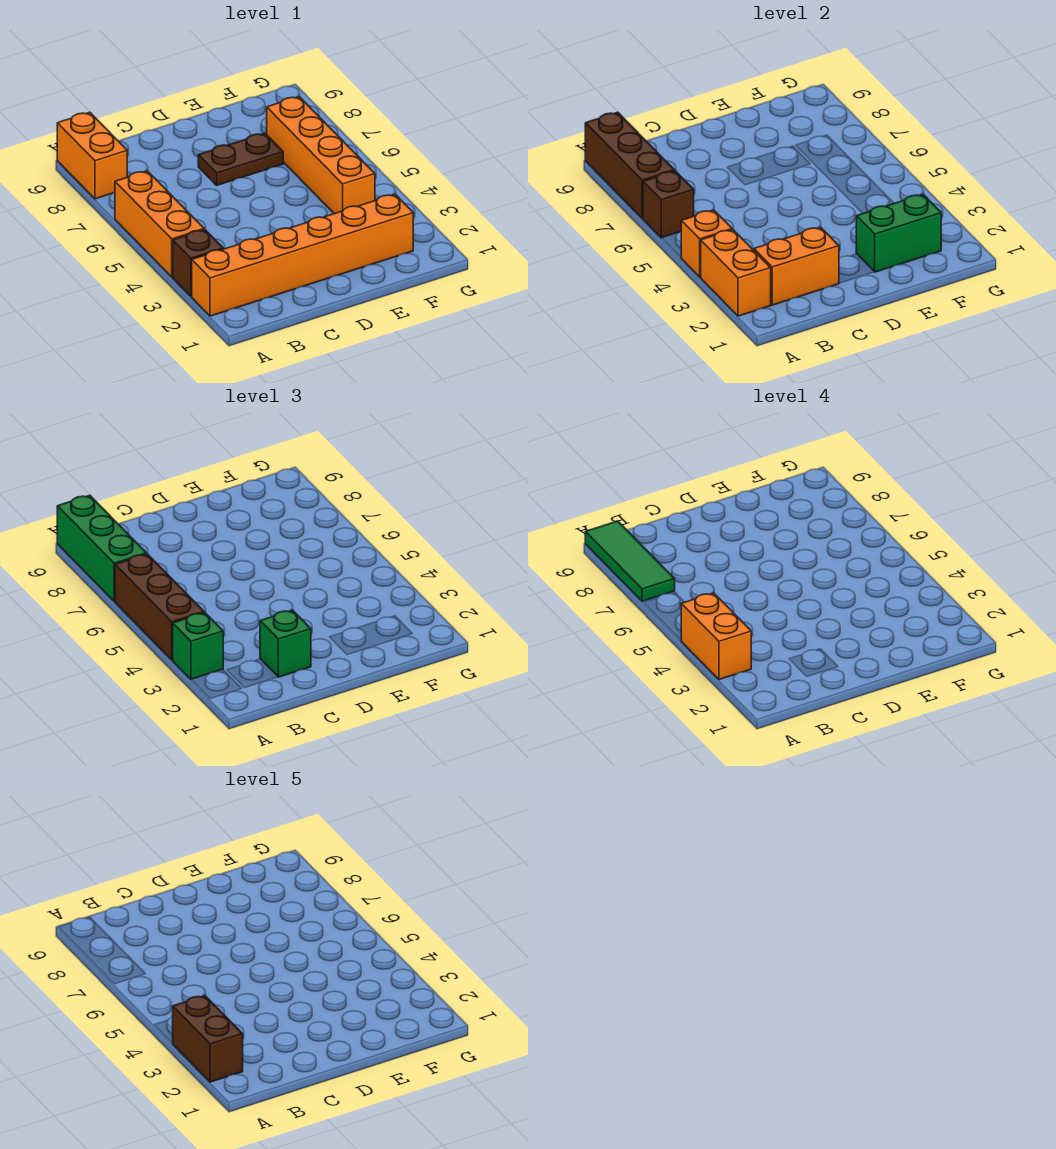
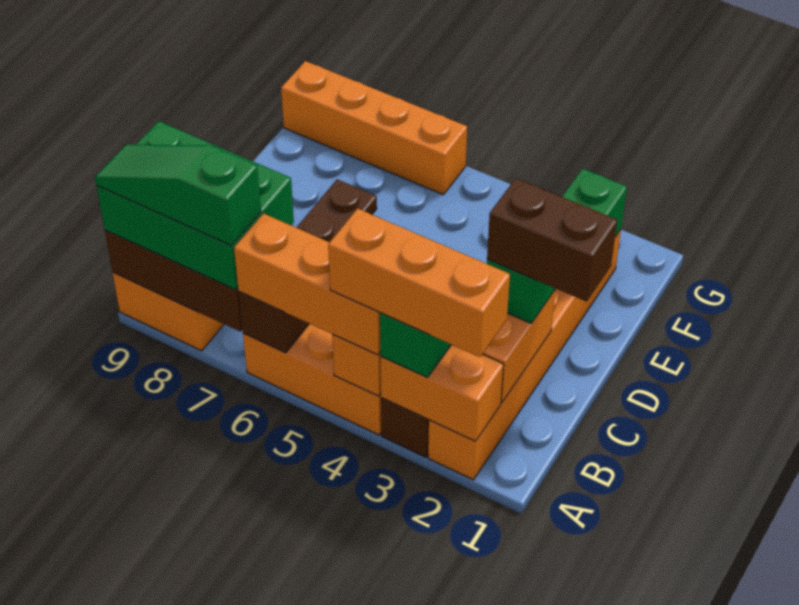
brown 1x2 brick [173,996,243,1082] -> brown 1x2 brick moved to [487,178,617,302]
orange 1x2 brick [681,593,751,680] -> orange 1x3 brick [328,209,510,357]
brown 1x3 brick [115,554,204,660] -> orange 1x3 brick [234,213,380,355]
green 1x3 brick [57,495,147,601] -> green 2x3 brick [97,121,294,290]
green 1x3 tile [585,521,675,601] -> green 1x3 slope [95,145,261,246]
orange 1x4 brick [267,97,375,214] -> orange 1x4 brick moved to [281,61,467,195]

